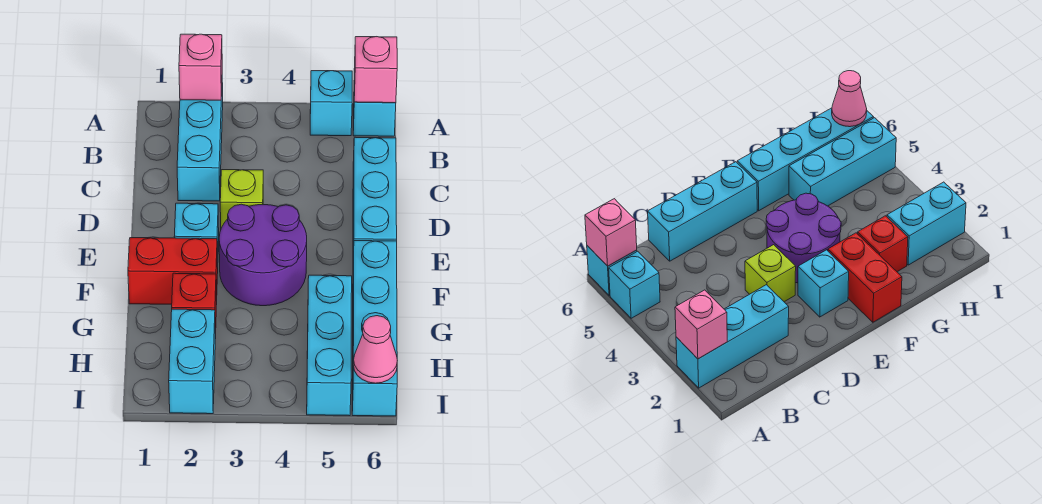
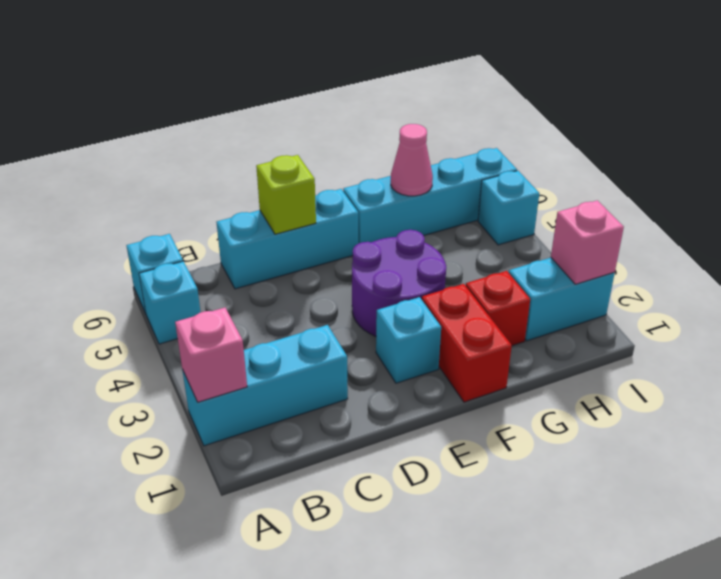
pink 1x1 brick [354,37,397,103] -> pink 1x1 brick moved to [551,200,624,284]
lime 1x1 brick [220,170,263,228] -> lime 1x1 brick moved to [256,155,316,234]
cyan 1x3 brick [307,275,352,416] -> cyan 1x1 brick [478,171,539,245]
pink 1x1 cone [353,316,397,383] -> pink 1x1 cone moved to [391,124,433,196]

